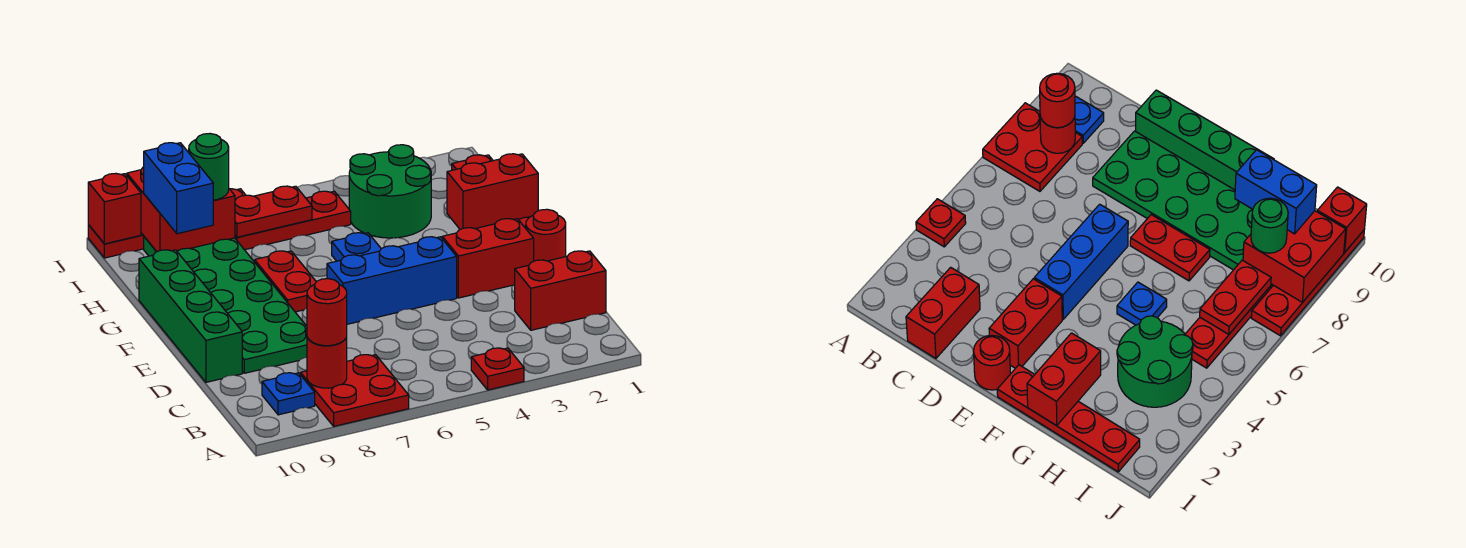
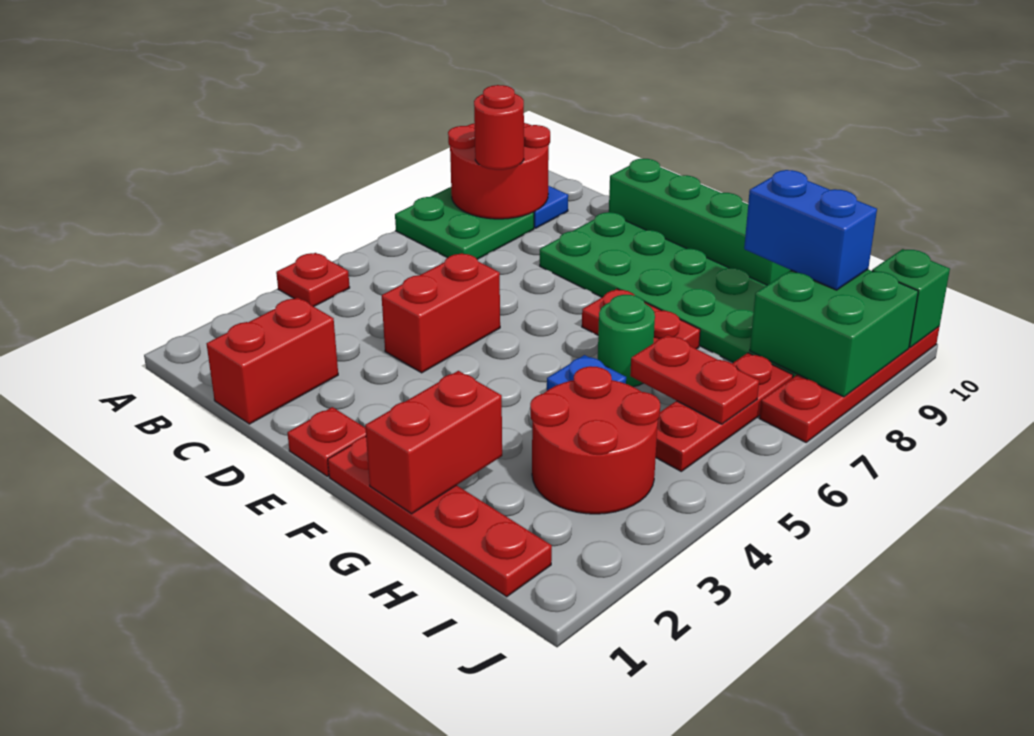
red 2x2 plate [301,355,409,426] -> green 2x2 plate [395,187,534,259]
red 1x1 round brick [307,337,347,388] -> red 2x2 round brick [448,123,550,219]
red 1x1 round brick [526,209,566,261] -> red 1x1 plate [287,407,366,476]
red 1x2 brick [442,219,534,298] -> red 1x2 brick moved to [382,253,500,373]
blue 1x3 brick [327,237,457,324] -> none
green 2x2 round brick [349,145,431,238] -> red 2x2 round brick [530,366,660,514]
red 1x2 plate [235,186,312,237] -> red 1x2 plate turned to [630,335,759,424]
red 2x2 brick [127,167,235,252] -> green 2x2 brick [750,270,918,397]
green 1x1 round brick [189,134,229,200] -> green 1x1 round brick moved to [598,295,655,387]
red 1x1 brick [88,173,141,244] -> green 1x1 brick [872,249,950,348]

